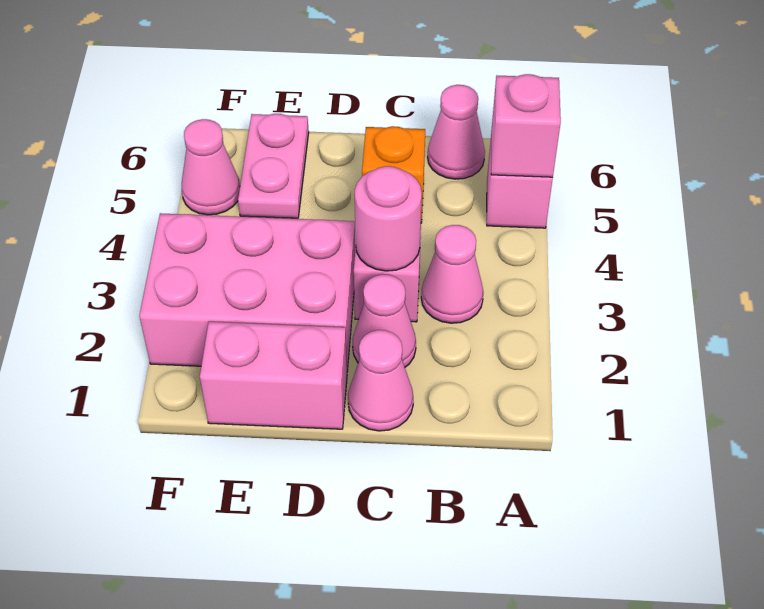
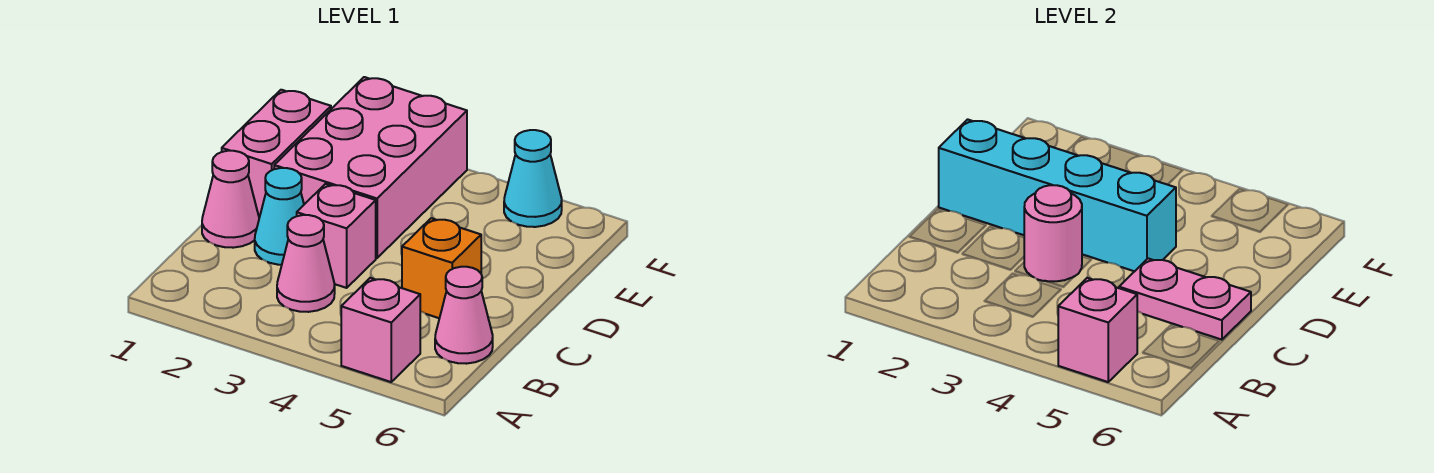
pink 1x1 cone [353,274,416,367] -> cyan 1x1 cone [255,168,304,265]
none -> cyan 1x4 brick [939,119,1176,271]
pink 1x2 plate [238,114,309,218] -> pink 1x2 plate moved to [1119,258,1251,340]
pink 1x1 cone [182,119,240,215] -> cyan 1x1 cone [504,130,562,227]

